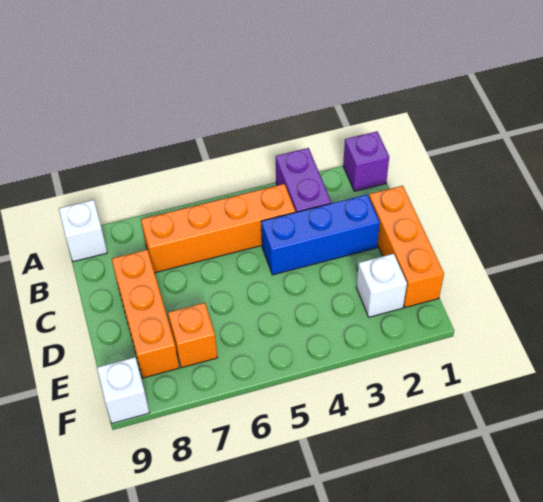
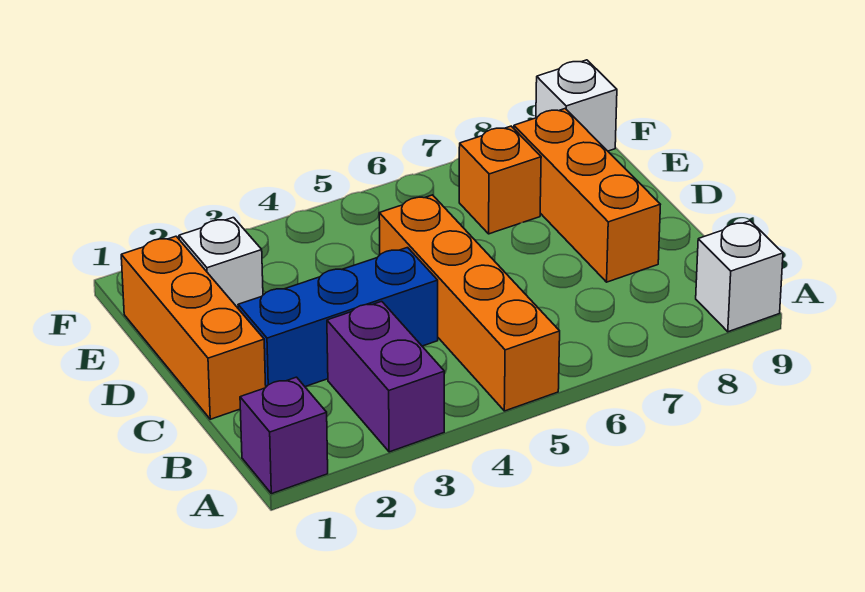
orange 1x4 brick [141,184,295,273] -> orange 1x4 brick turned to [379,195,560,411]

